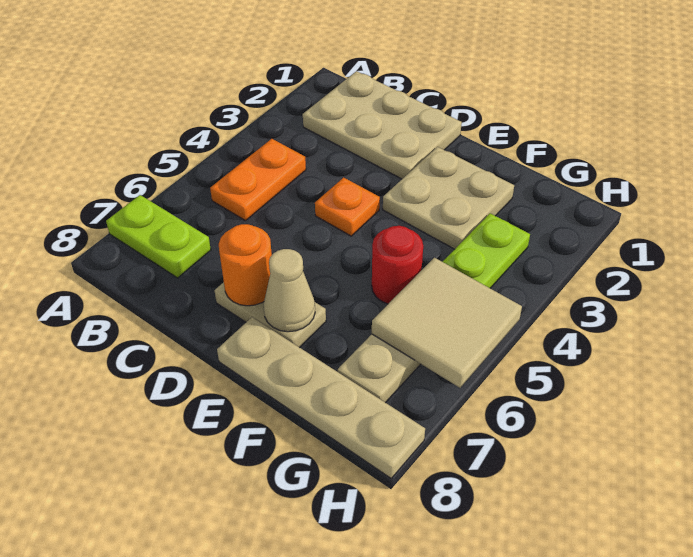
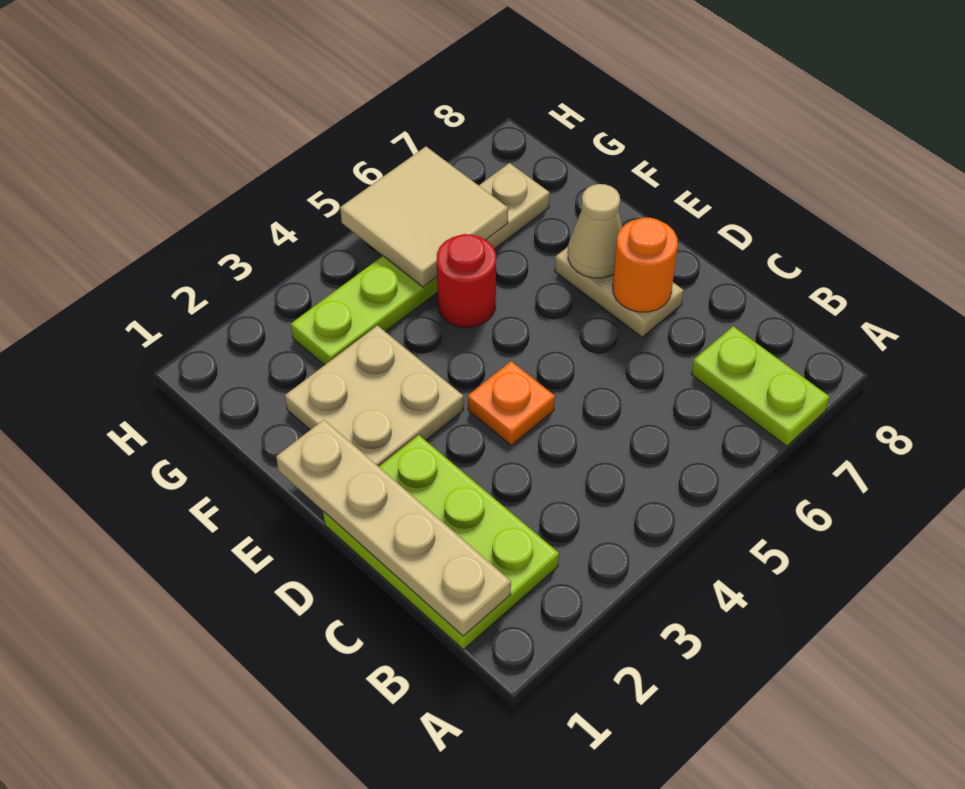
tan 2x3 plate [303,71,462,179] -> lime 2x3 plate [323,435,559,650]
orange 1x2 plate [210,139,306,221] -> none
tan 1x4 plate [217,317,425,478] -> tan 1x4 plate moved to [276,420,511,636]

